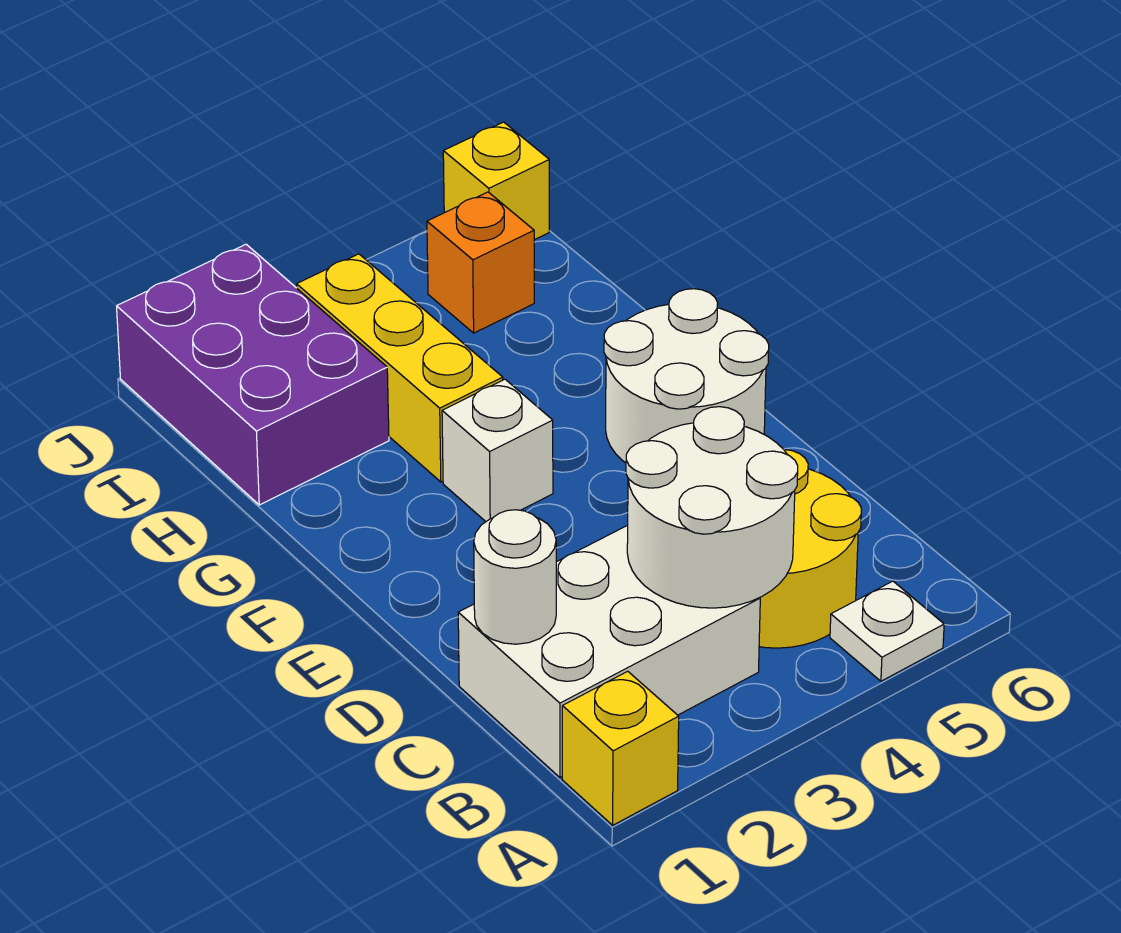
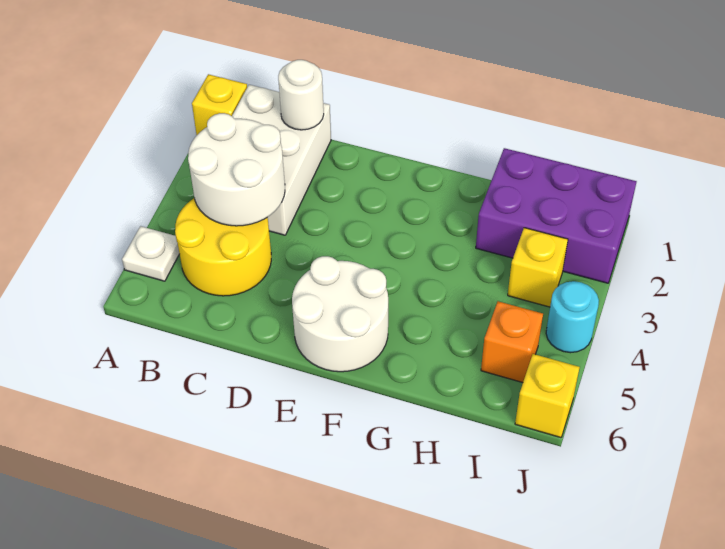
white 1x1 brick [442,379,553,521] -> none
yellow 1x3 brick [297,254,503,482] -> yellow 1x1 brick [508,228,568,307]
none -> cyan 1x1 round brick [546,281,599,353]

